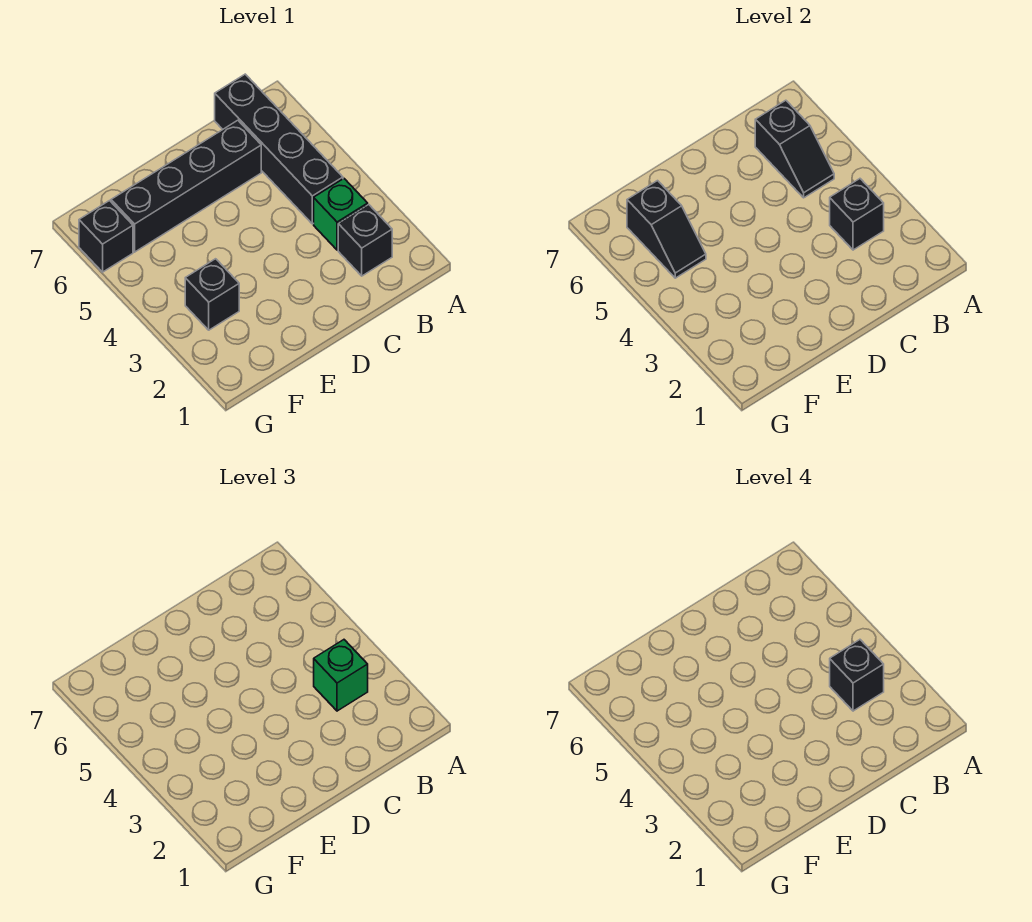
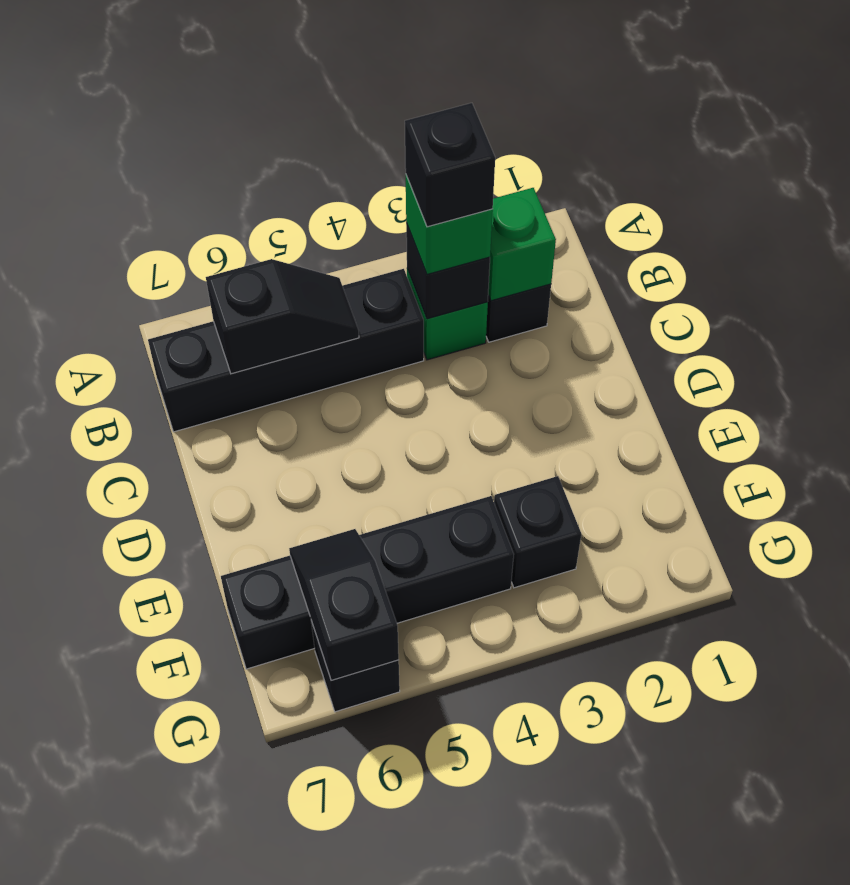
none -> green 1x1 brick [488,188,556,301]
black 1x4 brick [111,120,261,252] -> black 1x4 brick turned to [221,496,514,669]
black 1x2 slope [627,181,706,278] -> black 1x2 slope turned to [289,529,399,681]

